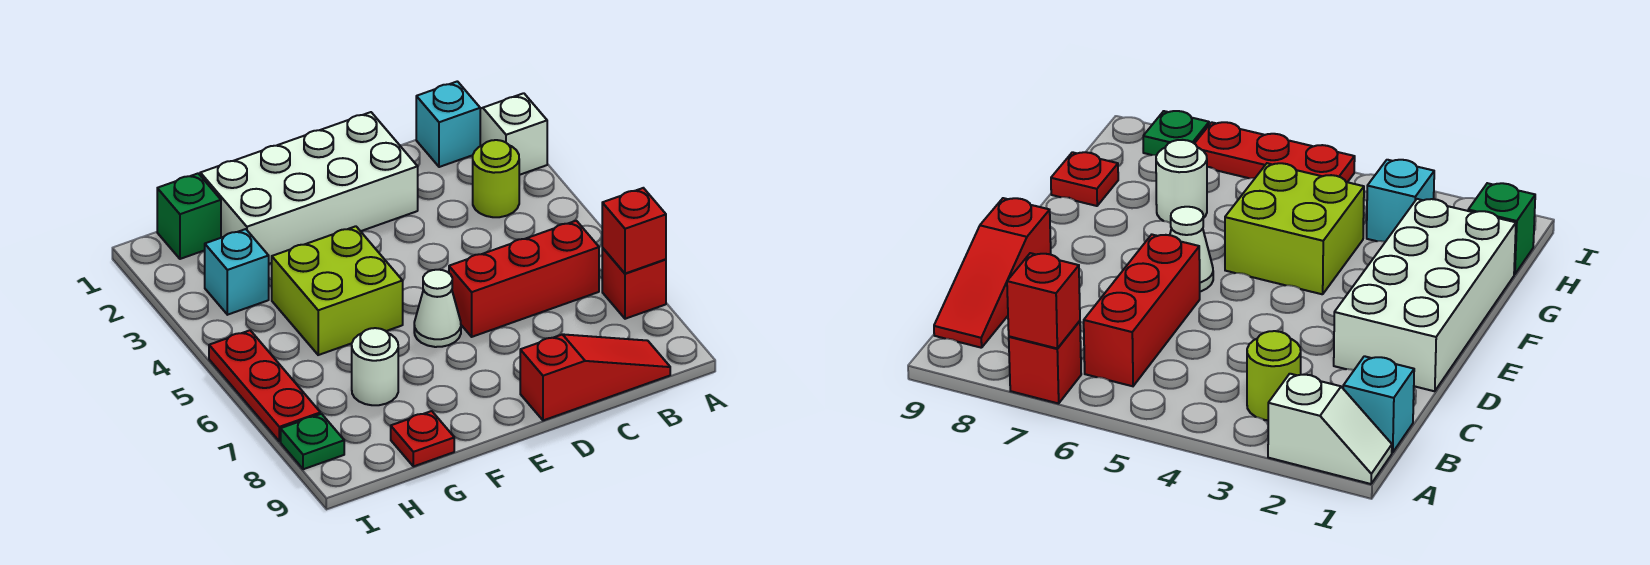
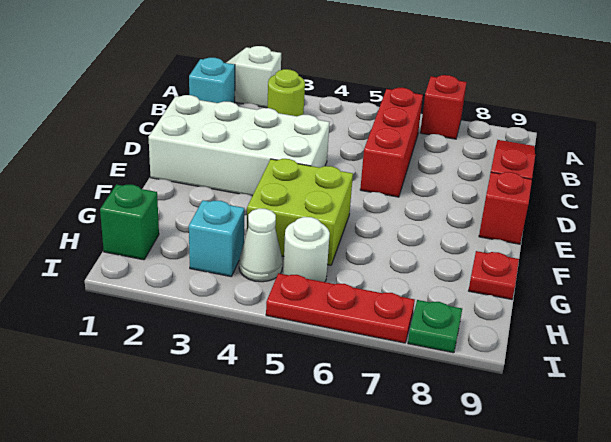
red 1x1 brick [602,188,666,274] -> red 1x1 brick moved to [479,172,532,244]
white 2x4 brick [200,112,418,264] -> white 2x4 brick turned to [149,95,329,196]
white 1x1 cone [414,270,461,347] -> white 1x1 cone moved to [239,209,283,282]
white 1x1 round brick [352,328,398,405] -> white 1x1 round brick moved to [283,217,330,282]

